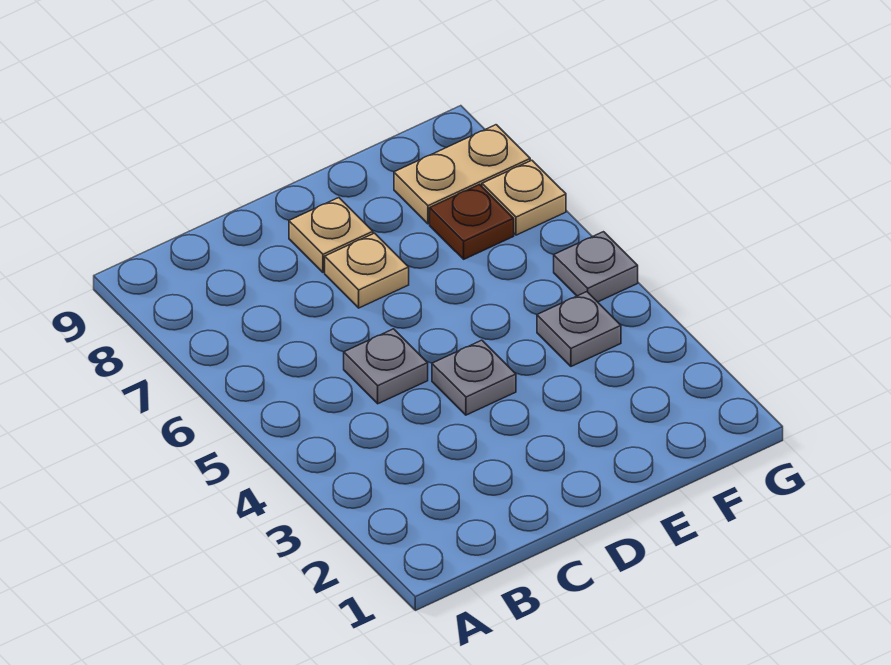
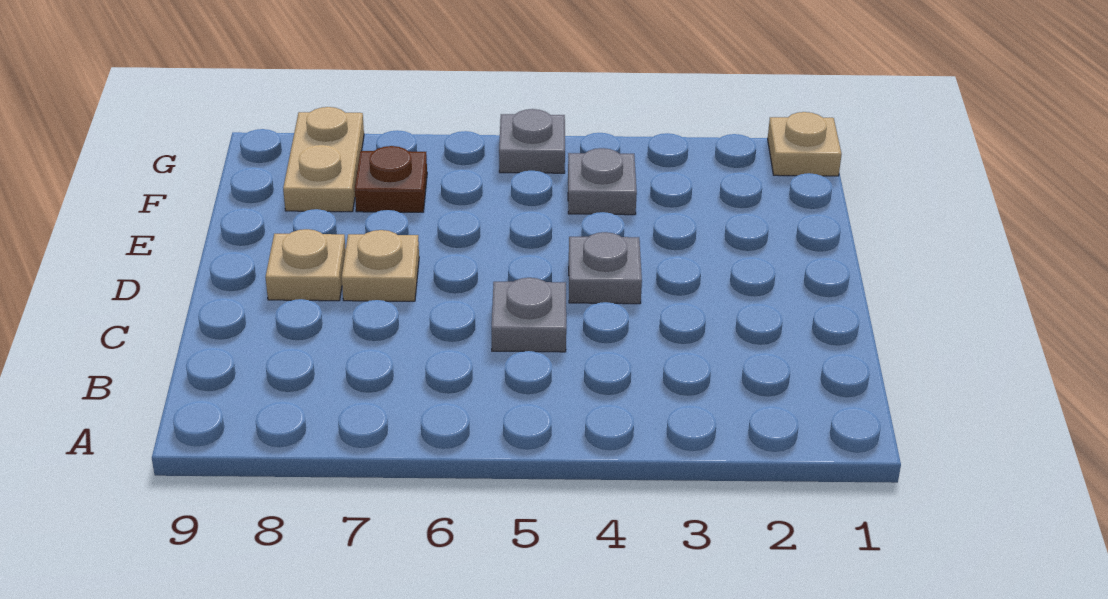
tan 1x1 plate [482,160,566,235] -> tan 1x1 plate moved to [768,112,842,176]

